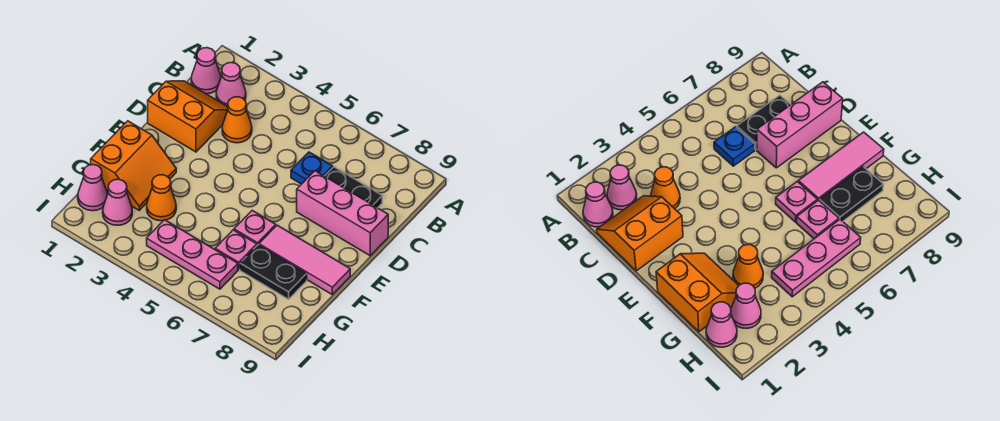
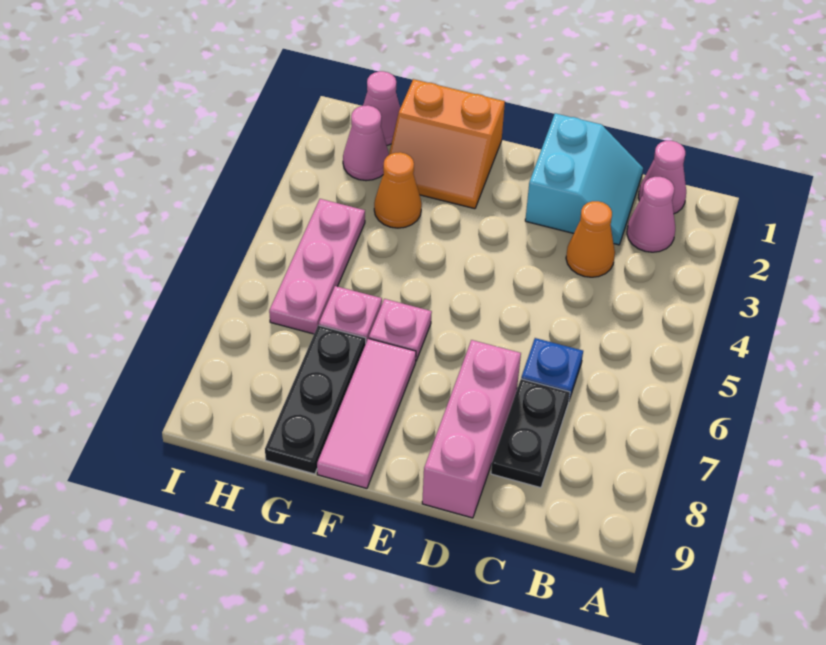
orange 2x2 slope [148,81,228,152] -> cyan 2x2 slope [525,113,643,245]
black 1x2 plate [240,245,307,299] -> black 1x3 plate [265,325,366,474]

